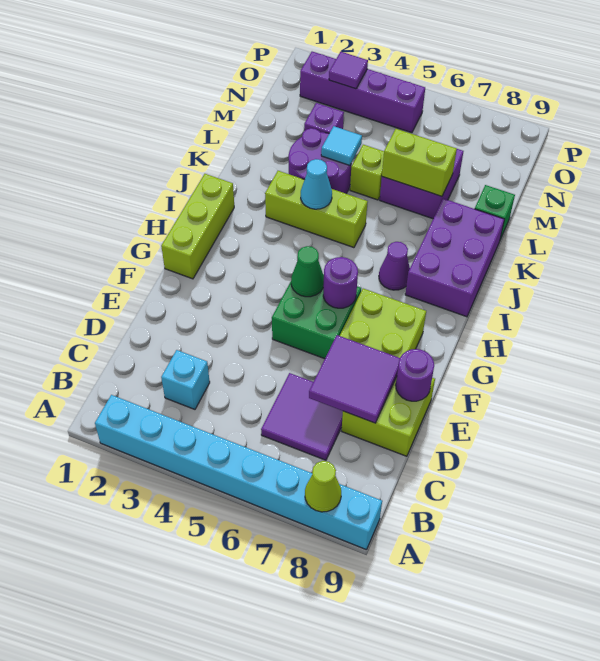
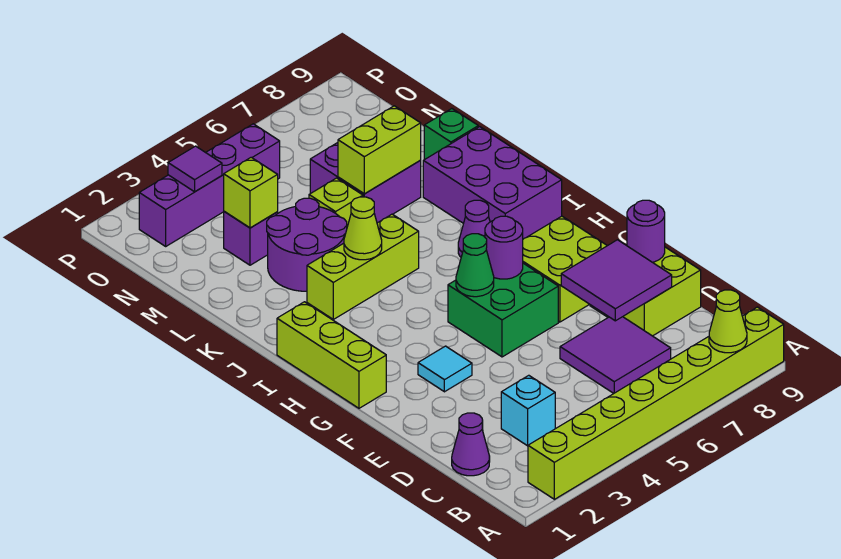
cyan 1x8 brick [95,395,382,550] -> lime 1x8 brick [528,307,784,499]
none -> purple 1x1 cone [452,413,490,476]
cyan 1x1 cone [301,159,332,209] -> lime 1x1 cone [344,197,382,260]
cyan 1x1 tile [321,126,362,165] -> cyan 1x1 tile moved to [418,346,472,392]
none -> lime 1x1 brick [224,157,278,228]

